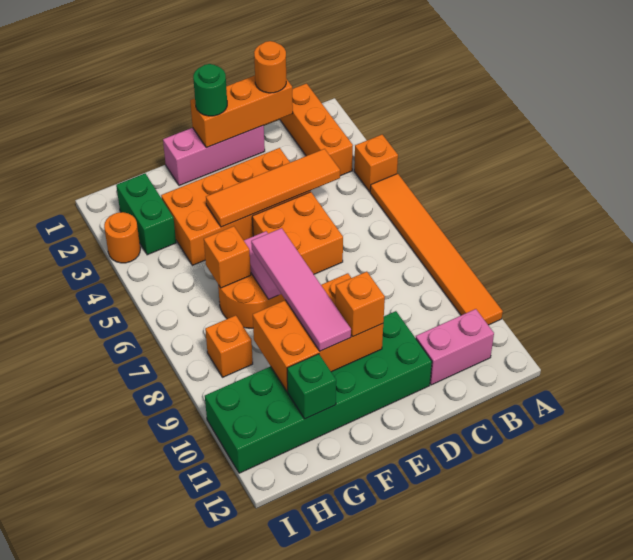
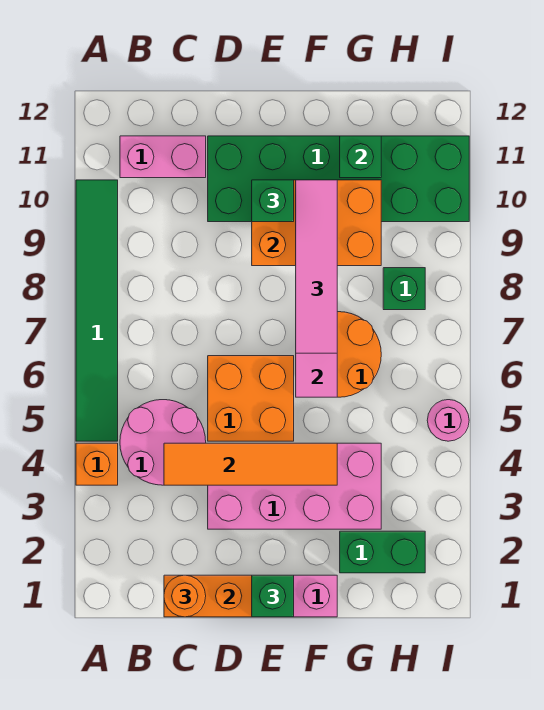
orange 1x6 tile [370,174,503,325] -> green 1x6 tile [76,180,118,441]
orange 1x3 brick [280,84,353,176] -> none
none -> pink 2x2 round brick [120,400,206,485]
orange 2x4 brick [161,148,310,265] -> pink 2x4 brick [208,443,381,529]
green 1x1 round brick [193,64,227,116] -> green 1x1 brick [252,575,294,617]
orange 1x1 brick [335,272,385,337] -> green 1x1 brick [252,180,294,222]
orange 1x1 brick [204,226,251,288] -> none
green 1x2 brick [116,174,176,255] -> green 1x2 brick turned to [340,531,425,573]
orange 1x1 brick [205,315,253,377] -> green 1x1 brick [383,268,425,310]
orange 1x1 round brick [104,212,140,263] -> none
none -> pink 1x1 round brick [427,400,469,441]

